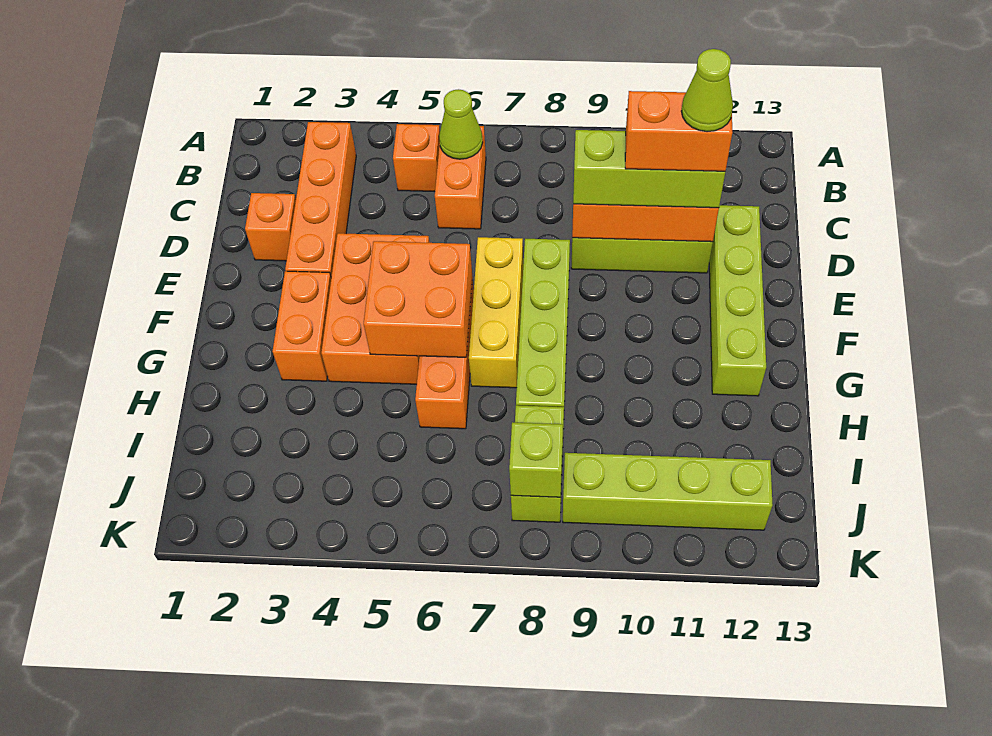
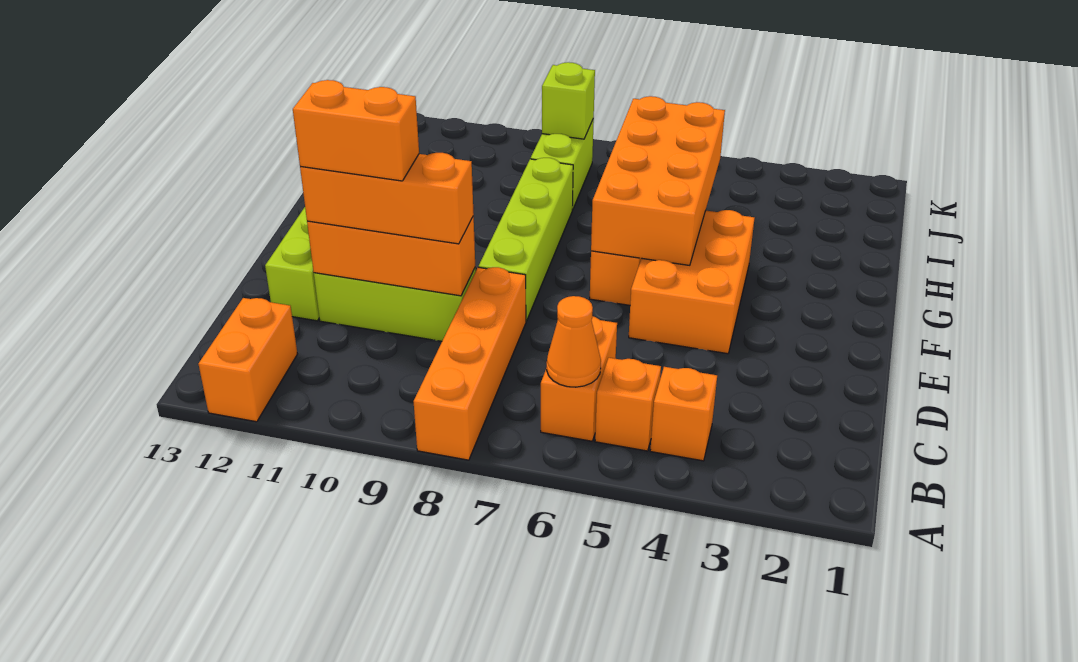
orange 1x4 brick [285,122,356,276] -> orange 1x4 brick moved to [413,267,526,460]
lime 1x1 cone [439,89,483,159] -> orange 1x1 cone [547,296,601,387]
orange 1x1 brick [245,193,296,261] -> orange 1x1 brick moved to [650,367,717,461]
lime 1x3 brick [573,130,725,208] -> orange 1x3 brick [300,153,474,244]
lime 1x1 cone [681,49,733,132] -> none
yellow 1x3 brick [469,237,523,388] -> none
orange 1x2 brick [272,271,331,381] -> orange 1x2 brick moved to [198,298,297,422]
orange 2x2 brick [364,241,472,357] -> orange 2x4 brick [591,96,725,265]
lime 1x4 brick [563,453,773,530] -> none

